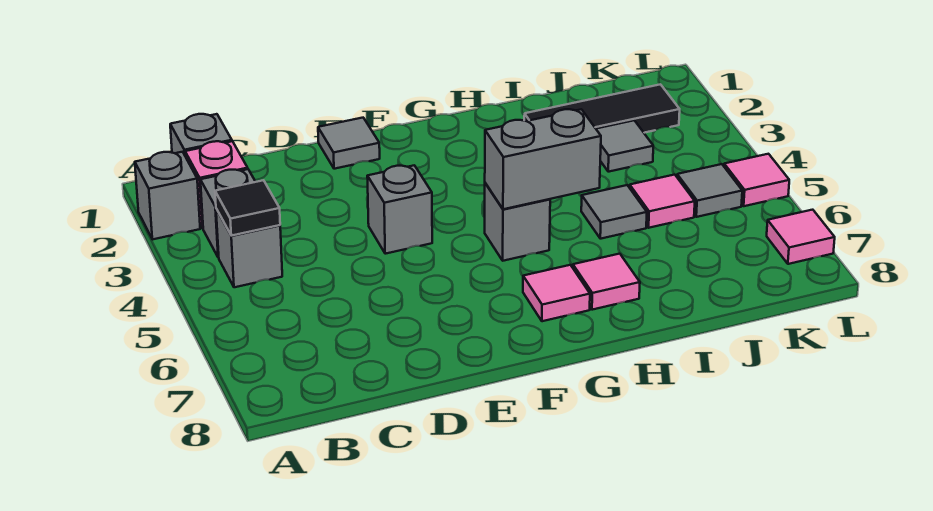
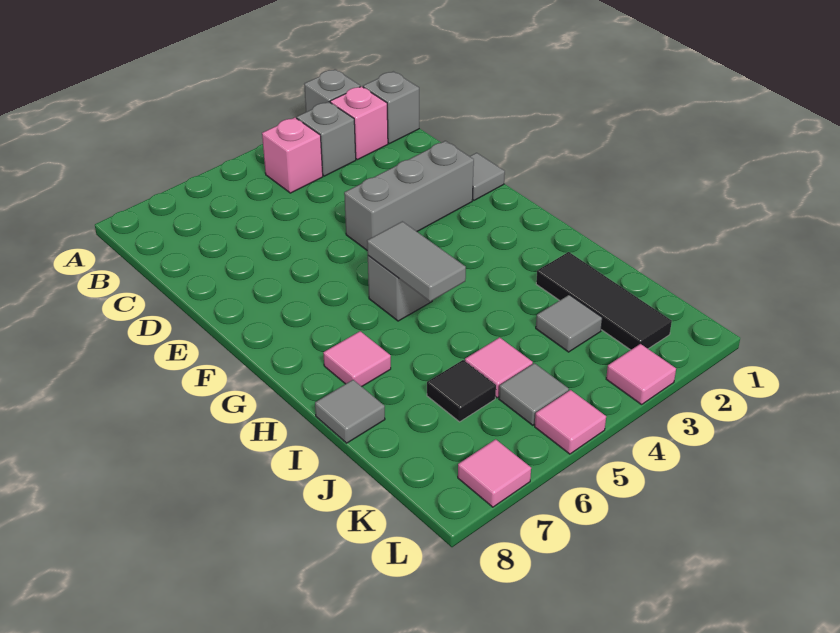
grey 1x1 brick [216,209,282,287] -> pink 1x1 brick [262,118,323,193]
black 1x1 tile [215,180,280,236] -> black 1x1 tile moved to [427,360,496,422]
grey 1x1 brick [367,165,432,254] -> grey 1x3 brick [344,141,474,250]
grey 1x2 brick [485,109,601,209] -> grey 1x2 tile [367,221,466,302]
pink 1x1 tile [523,265,590,321] -> pink 1x1 tile moved to [606,344,676,405]
grey 1x1 tile [581,185,647,239] -> grey 1x1 tile moved to [315,380,385,443]

